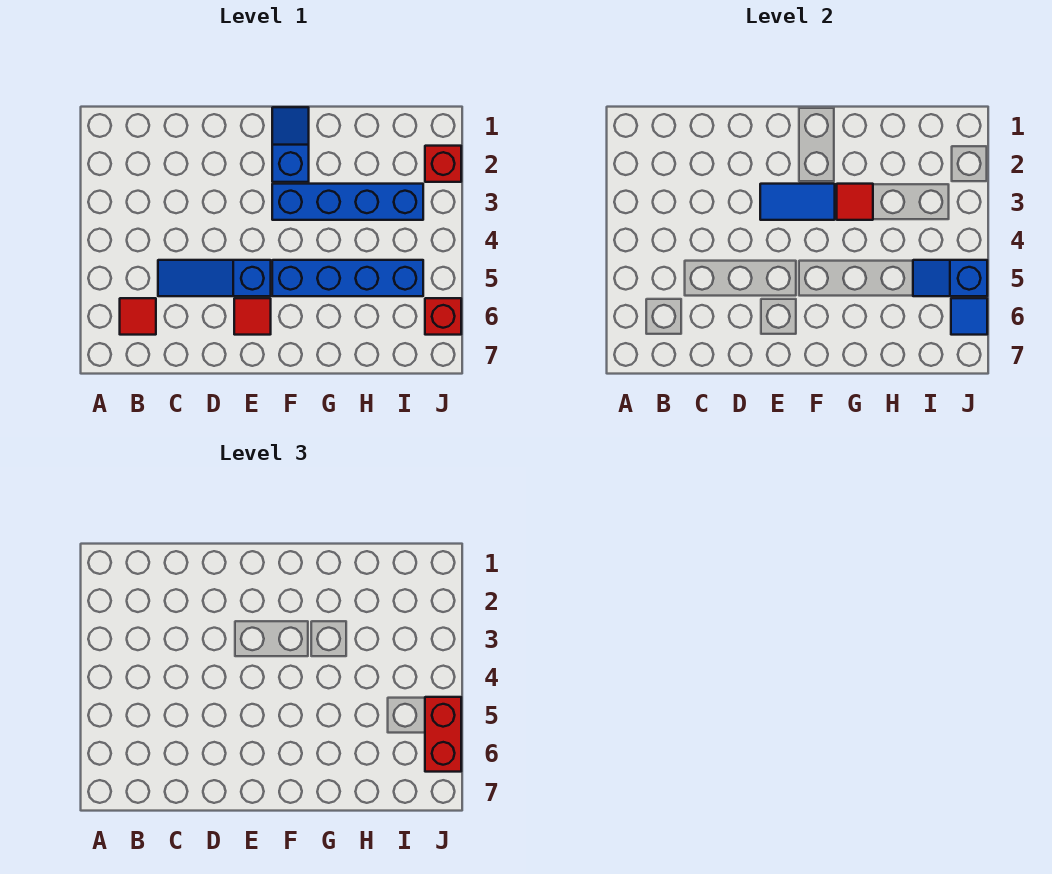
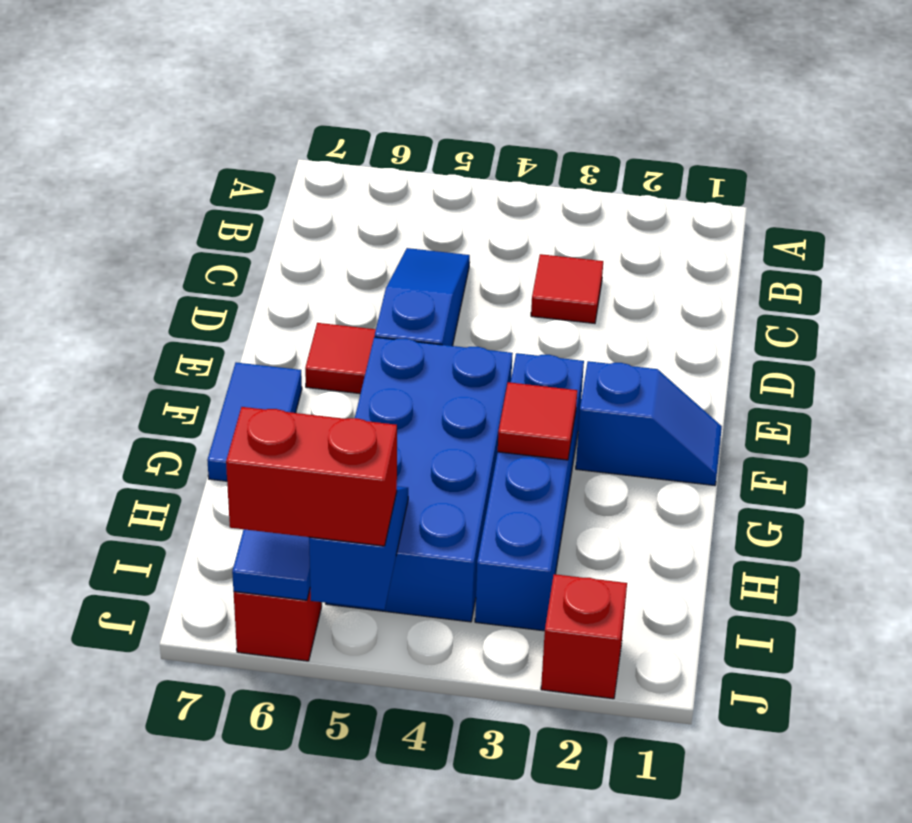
red 1x1 tile [120,298,156,335] -> red 1x1 tile moved to [531,254,603,323]
blue 1x2 tile [760,184,835,220] -> blue 1x2 tile moved to [207,362,302,481]
blue 1x4 brick [272,260,423,296] -> blue 2x4 brick [326,337,513,622]

